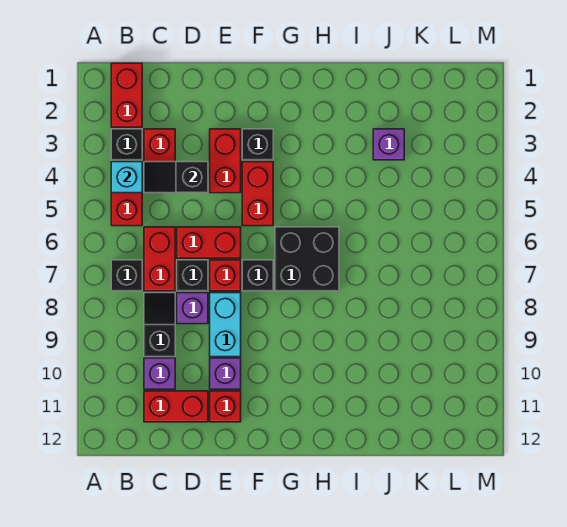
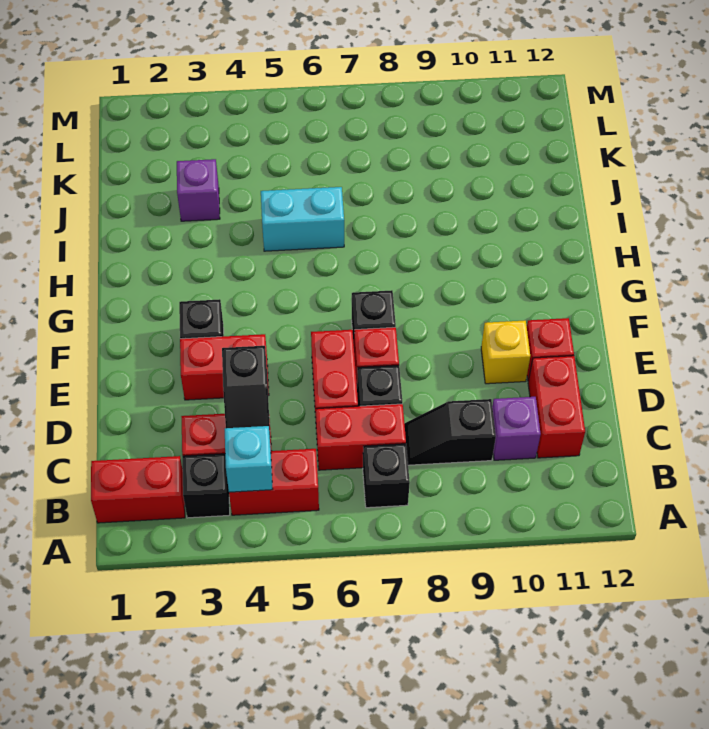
purple 1x1 brick [177,293,208,324] -> none
cyan 1x2 brick [210,293,241,357] -> cyan 1x2 brick moved to [261,187,344,251]
purple 1x1 brick [210,358,241,389] -> yellow 1x1 brick [481,321,530,384]
red 1x2 brick [242,162,273,226] -> none
black 2x2 brick [275,227,339,291] -> none

